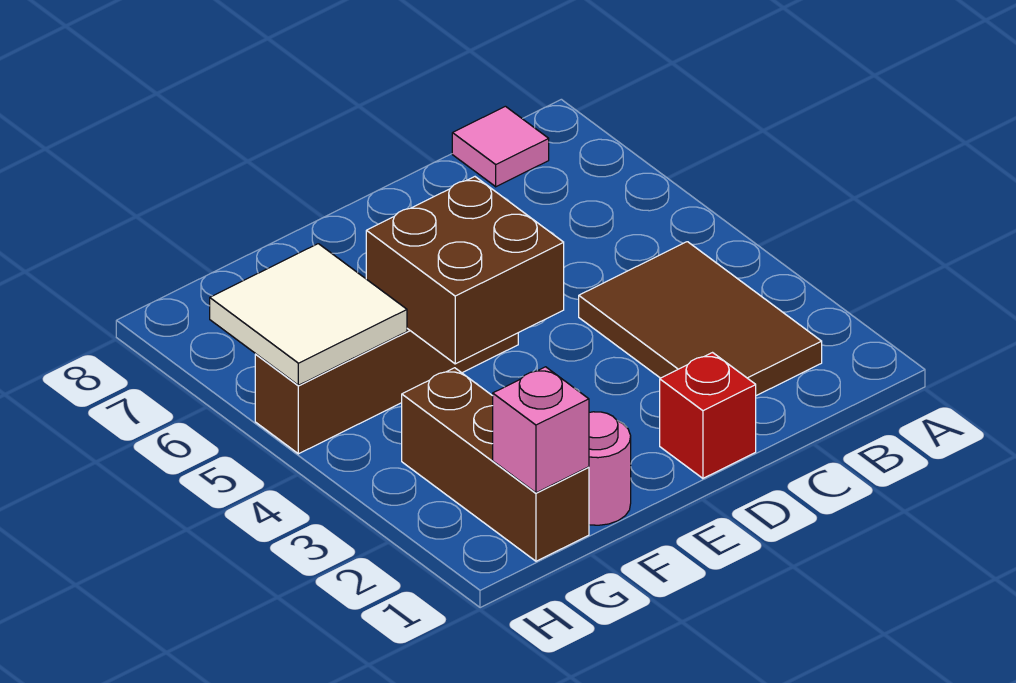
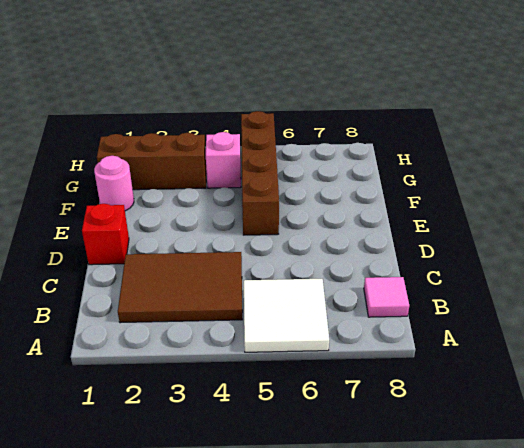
brown 2x2 brick [366,177,564,364] -> none
pink 1x1 brick [493,367,589,493] -> pink 1x1 brick moved to [206,132,241,188]
white 2x2 tile [210,244,407,385] -> white 2x2 tile moved to [244,279,329,352]

